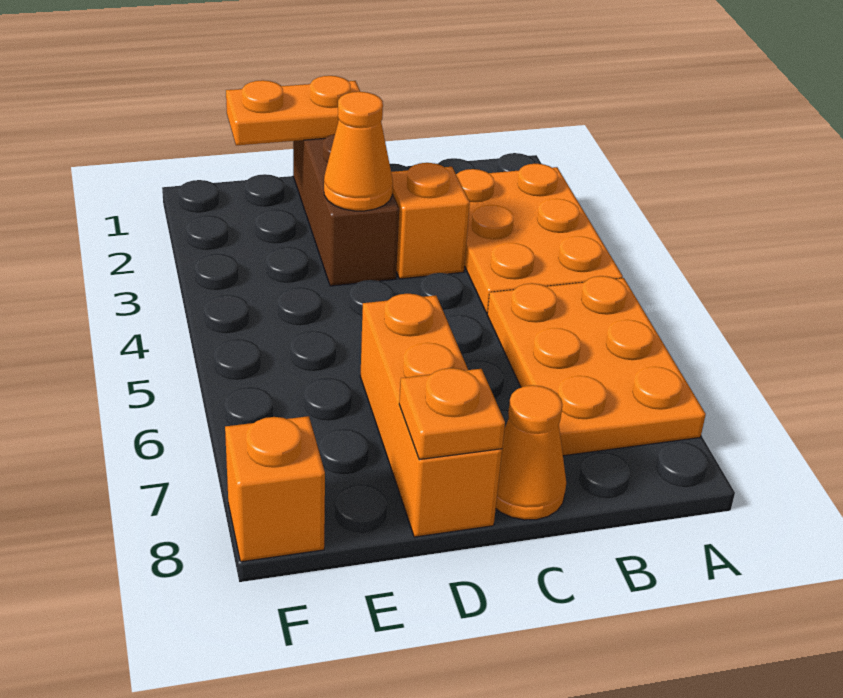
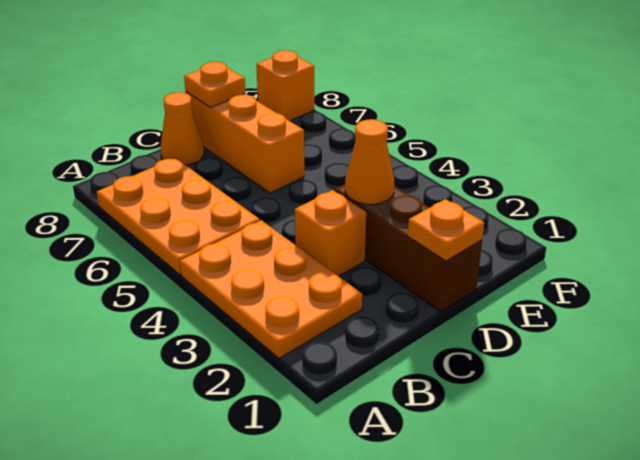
orange 1x2 plate [226,76,360,146] -> orange 1x1 plate [408,199,484,261]

